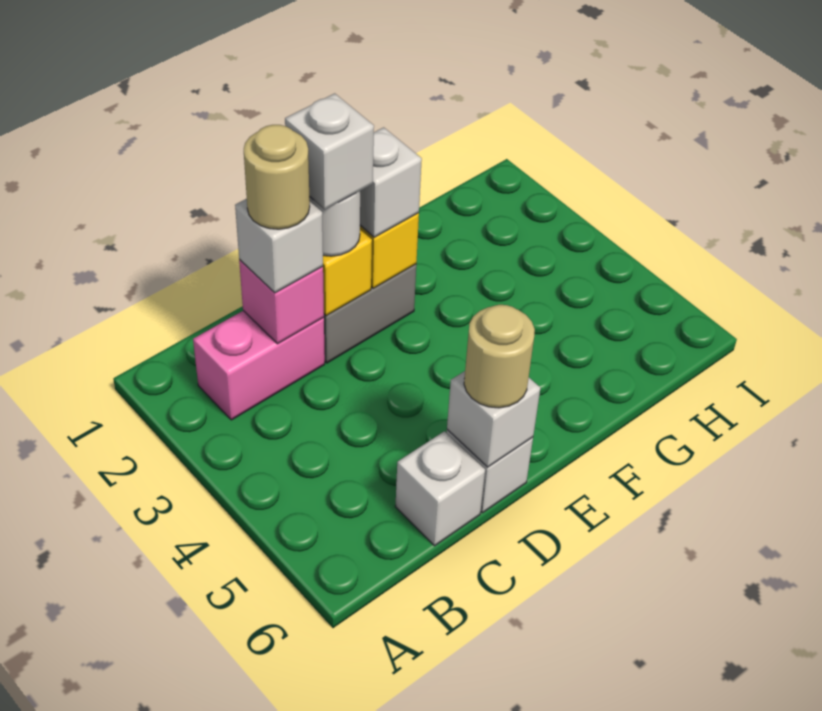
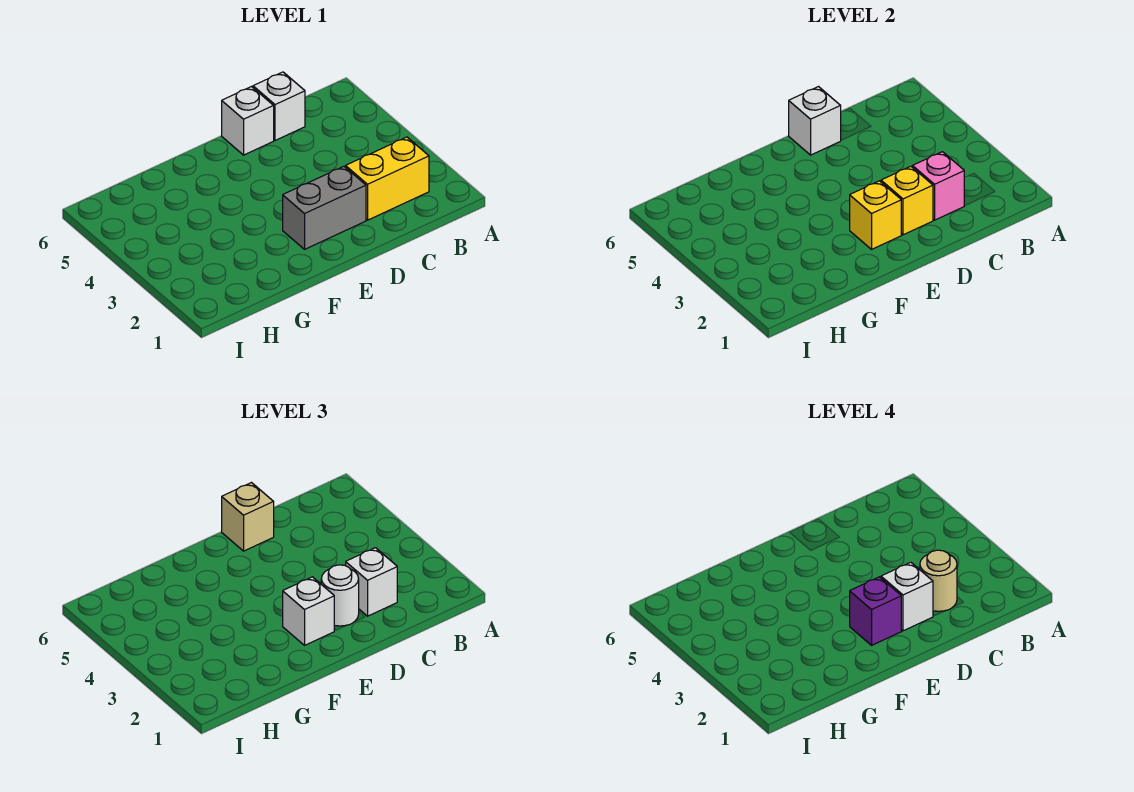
pink 1x2 brick [193,311,325,420] -> yellow 1x2 brick [346,137,429,220]
tan 1x1 round brick [464,305,535,408] -> tan 1x1 brick [222,483,274,551]
none -> purple 1x1 brick [850,577,901,645]

